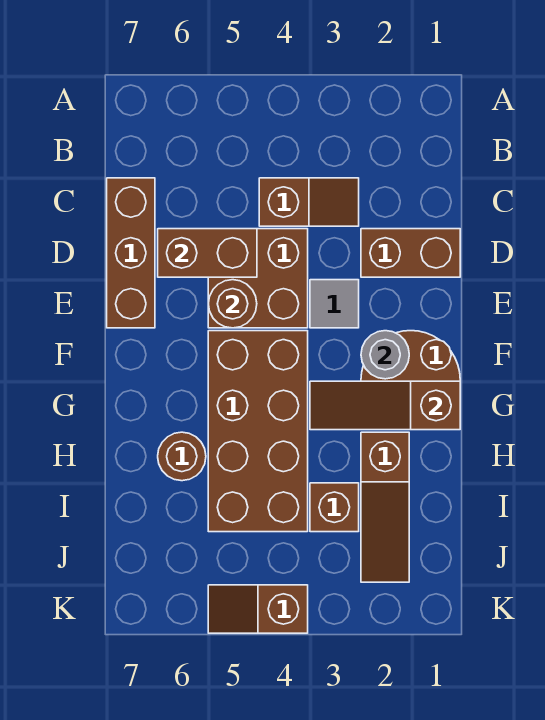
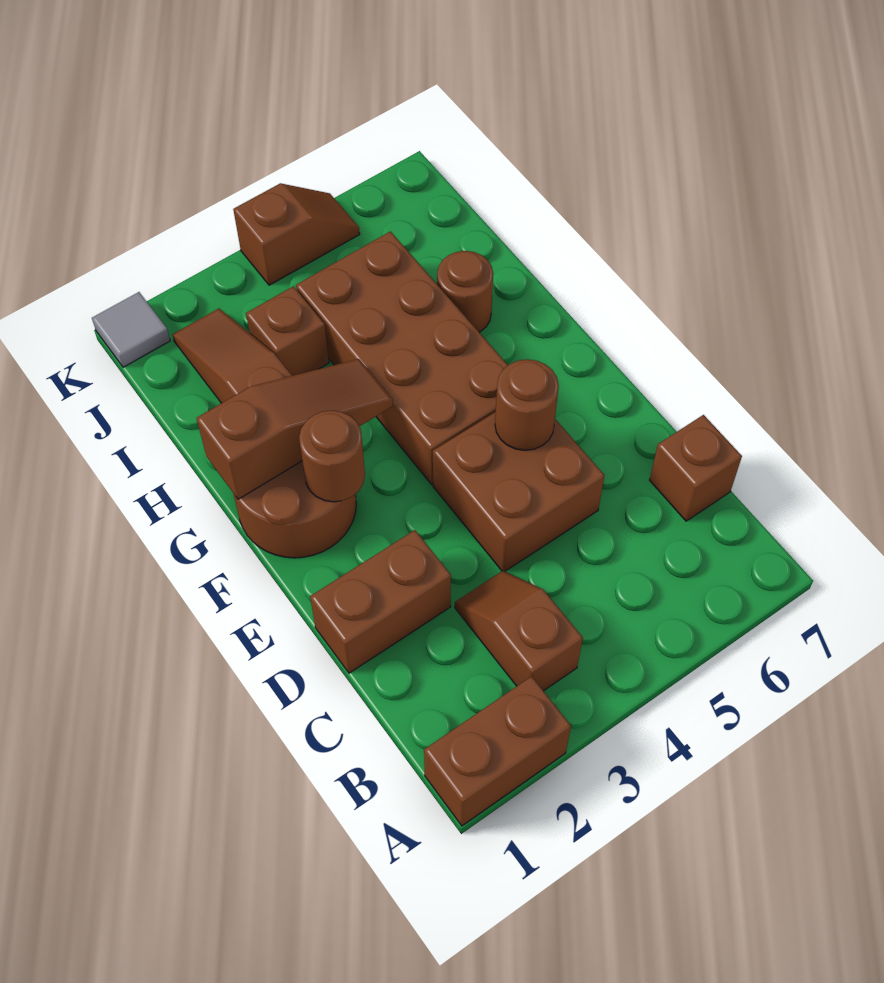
brown 1x2 slope [259,178,359,226] -> brown 1x2 slope turned to [455,571,583,691]
brown 1x3 brick [107,178,155,328] -> brown 1x1 brick [650,415,742,521]
brown 1x2 brick [158,229,257,277] -> brown 1x2 brick moved to [424,676,571,826]
grey 1x1 tile [310,280,359,328] -> grey 1x1 tile moved to [92,292,170,367]
grey 1x1 round brick [361,331,409,379] -> brown 1x1 round brick [299,410,365,502]

